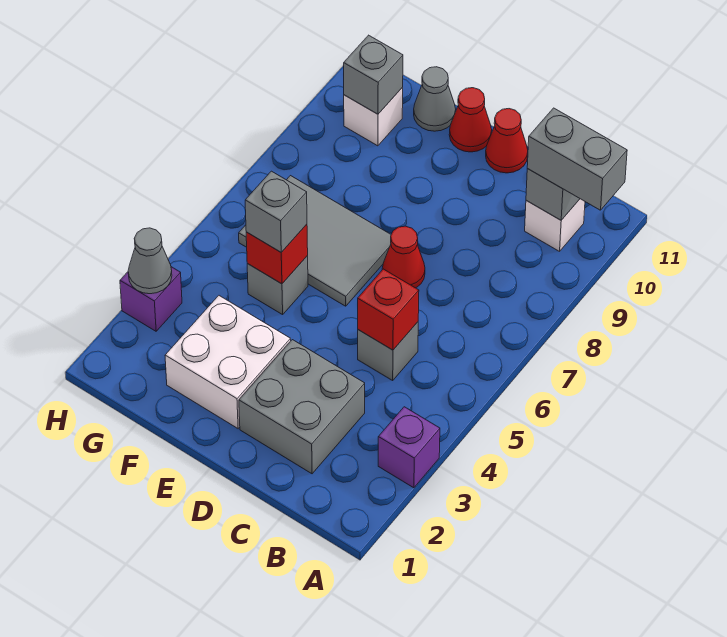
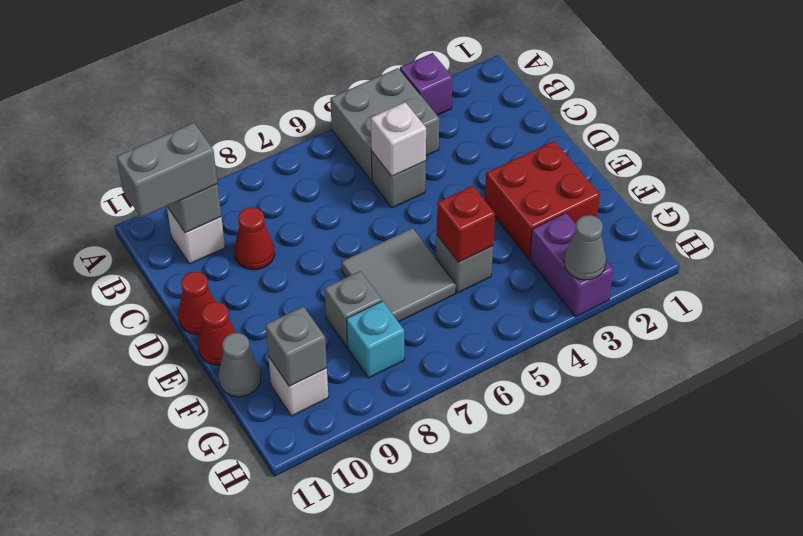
grey 1x2 brick [527,108,627,210] -> grey 1x2 brick turned to [117,123,217,218]
grey 2x2 brick [239,340,365,474] -> grey 2x2 brick moved to [330,68,439,181]
red 1x1 brick [358,269,419,350] -> white 1x1 brick [371,102,426,176]
red 1x1 cone [382,226,425,288] -> red 1x1 cone moved to [234,207,275,270]
white 2x2 brick [165,296,291,428] -> red 2x2 brick [485,141,600,258]
grey 2x3 tile [239,176,391,306] -> grey 2x2 tile [342,228,456,322]
grey 1x1 brick [245,171,307,252] -> grey 1x1 brick moved to [325,271,382,347]
none -> cyan 1x1 brick [346,301,404,378]
purple 1x1 brick [120,267,182,331] -> purple 1x2 brick [530,213,613,317]

